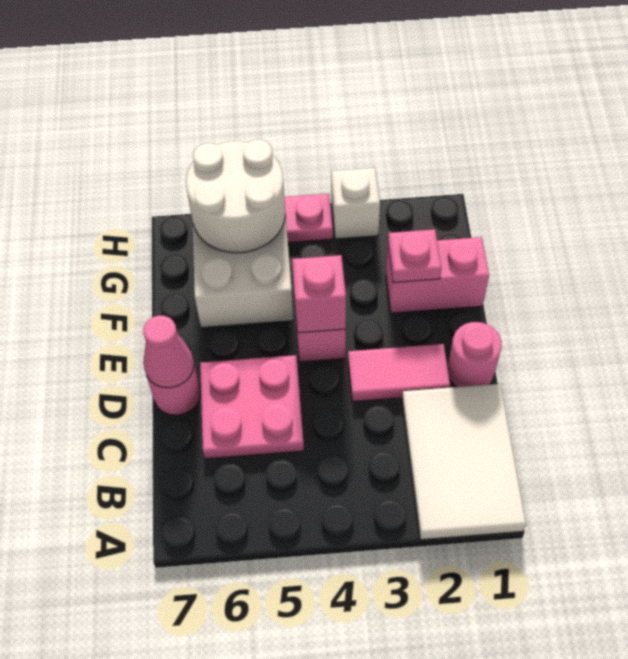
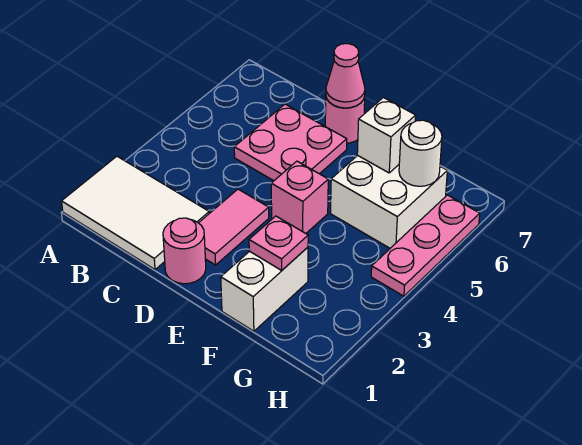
pink 1x1 brick [292,255,346,333] -> none
pink 1x2 brick [386,237,489,313] -> white 1x2 brick [221,247,308,331]
white 2x2 round brick [186,140,285,253] -> white 1x1 round brick [399,120,442,186]
white 1x1 brick [331,168,380,239] -> white 1x1 brick moved to [357,98,416,173]

